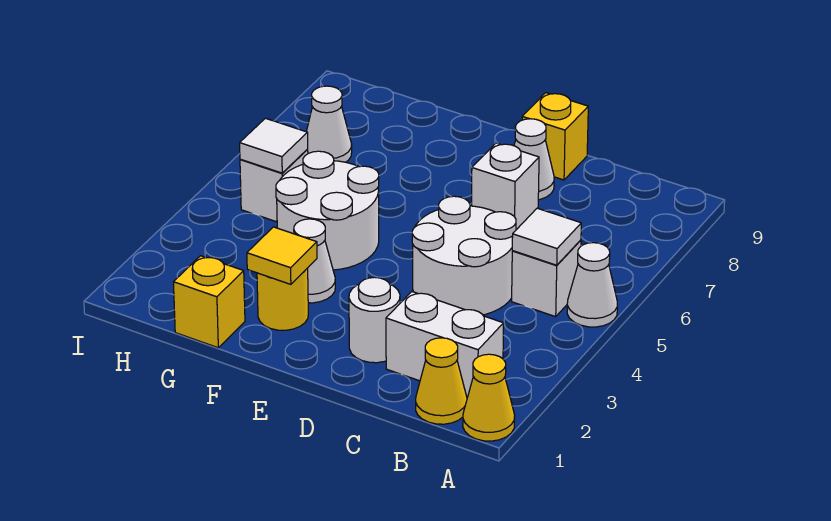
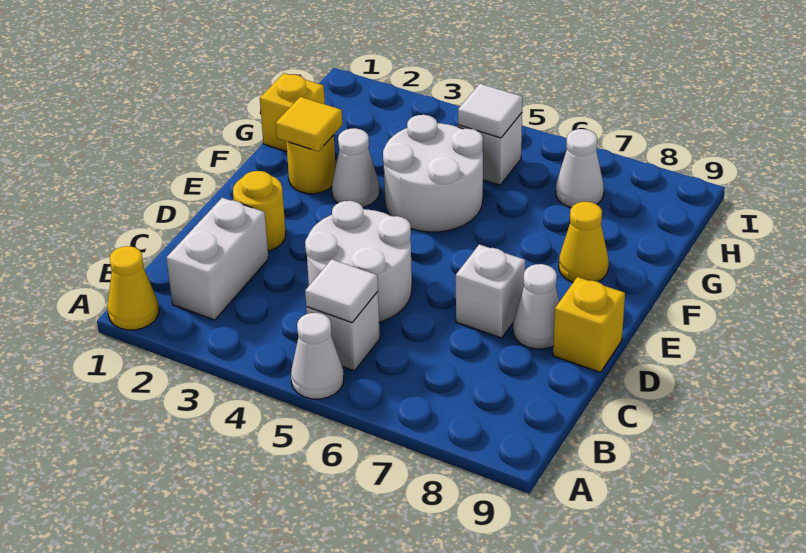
yellow 1x1 cone [416,338,467,424] -> yellow 1x1 cone moved to [559,202,609,282]
white 1x1 round brick [349,277,400,363] -> yellow 1x1 round brick [233,171,286,251]

